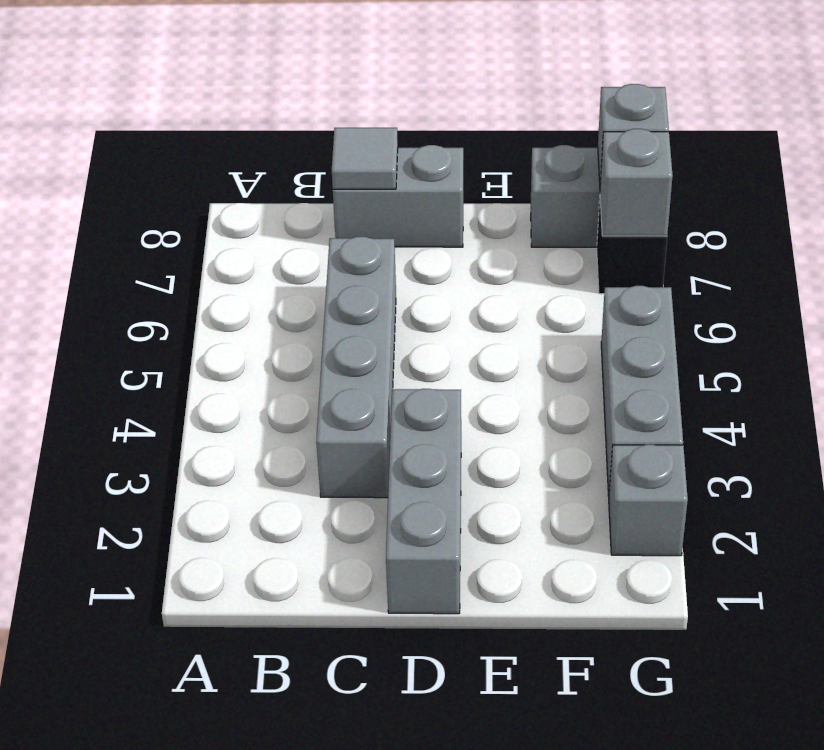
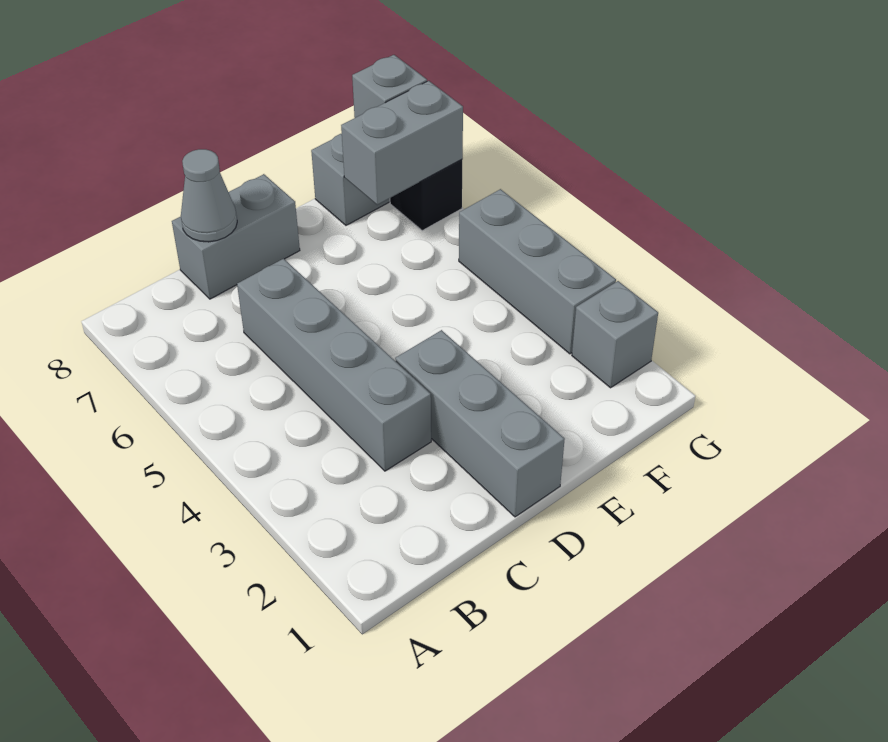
grey 1x1 tile [332,128,398,189] -> grey 1x1 cone [181,149,237,242]
grey 1x1 brick [600,129,673,236] -> grey 1x2 brick [341,81,463,205]

